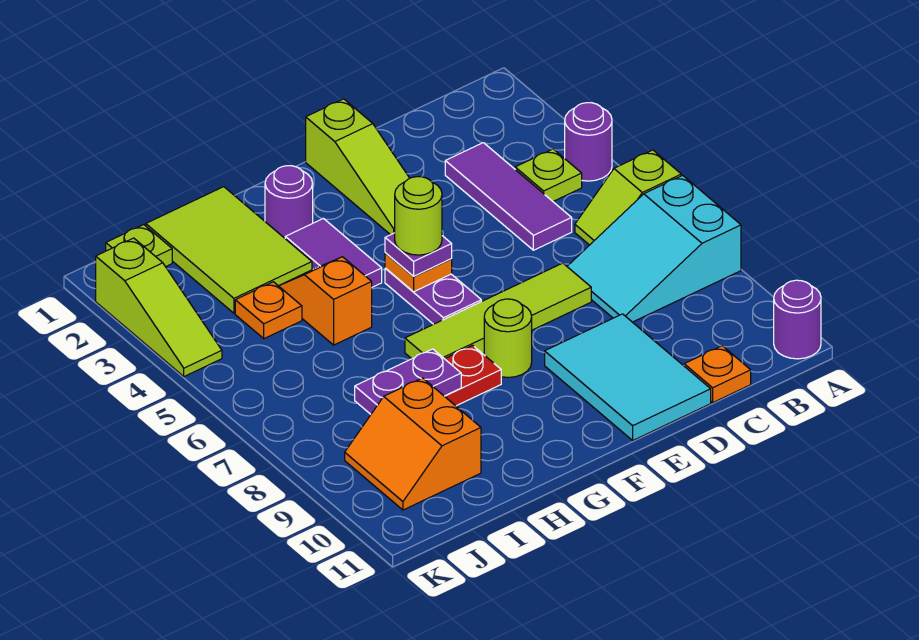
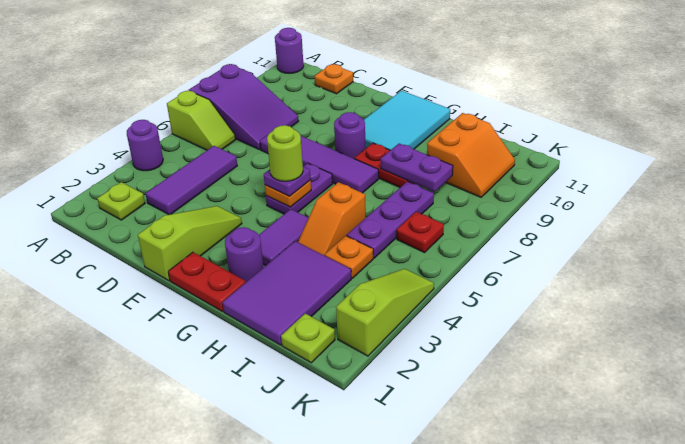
cyan 2x3 slope [567,175,741,322] -> purple 2x3 slope [189,64,299,150]
lime 1x1 plate [515,149,582,201] -> lime 1x1 plate moved to [97,182,145,220]
lime 1x4 tile [405,263,591,359] -> purple 1x4 tile [260,135,379,193]
cyan 2x3 tile [545,314,711,440] -> cyan 2x3 tile moved to [364,91,450,150]
none -> red 1x2 plate [168,252,246,312]
lime 1x1 round brick [484,299,532,378] -> purple 1x1 round brick [334,112,365,158]
lime 2x3 tile [146,187,312,313] -> purple 2x3 tile [222,241,351,345]
none -> purple 1x3 plate [347,182,434,258]
none -> red 1x1 plate [397,212,444,253]

